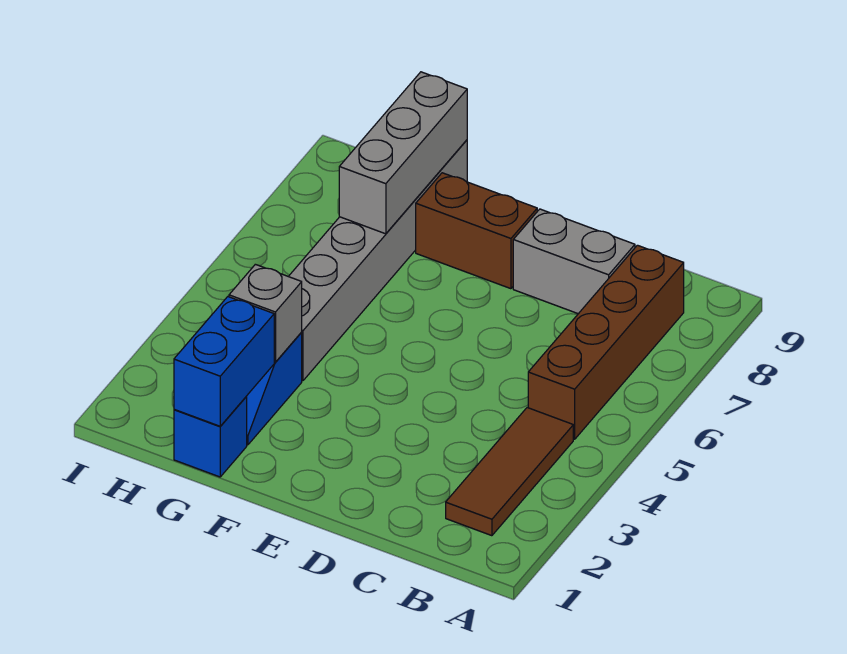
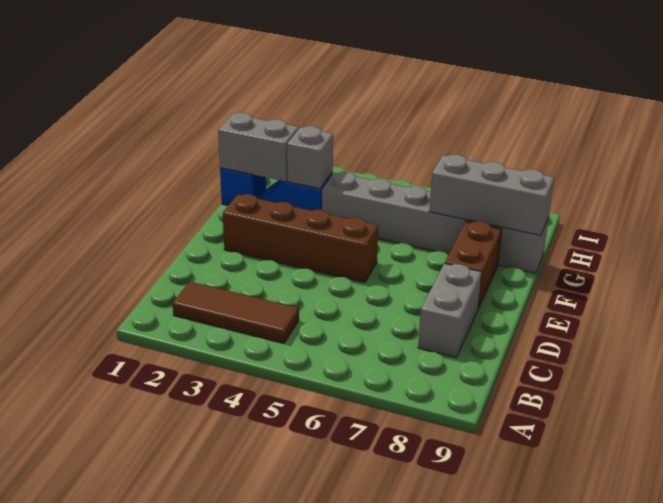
brown 1x4 brick [528,245,684,439] -> brown 1x4 brick moved to [223,194,378,283]
blue 1x2 brick [174,297,274,426] -> grey 1x2 brick [218,113,299,181]

